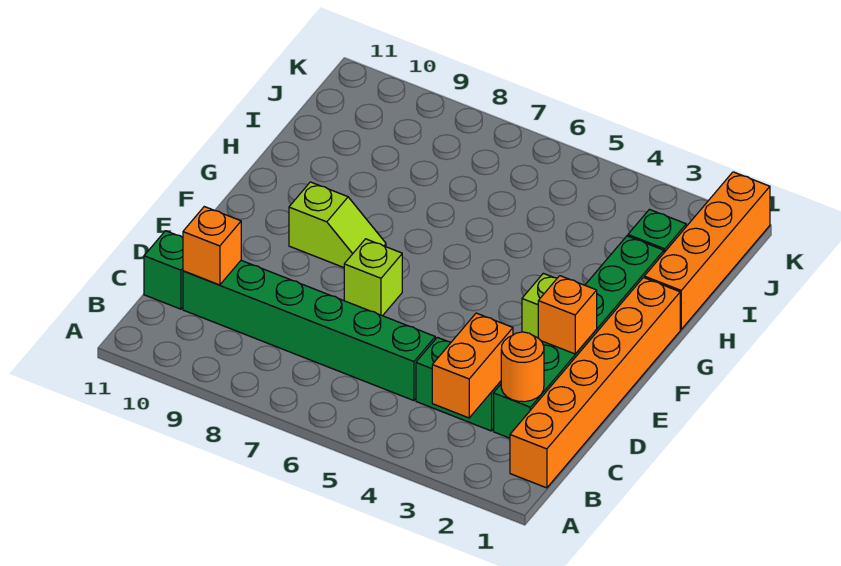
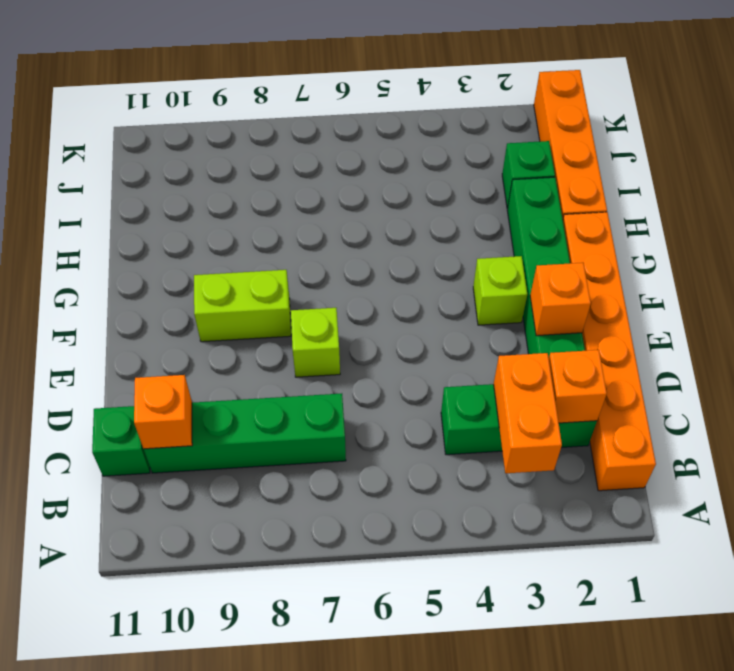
orange 1x1 round brick [501,332,544,402] -> orange 1x1 brick [549,350,607,423]
green 1x6 brick [183,260,435,401] -> green 1x4 brick [144,393,346,473]
lime 1x2 slope [289,182,386,268] -> lime 1x2 brick [194,270,291,342]

